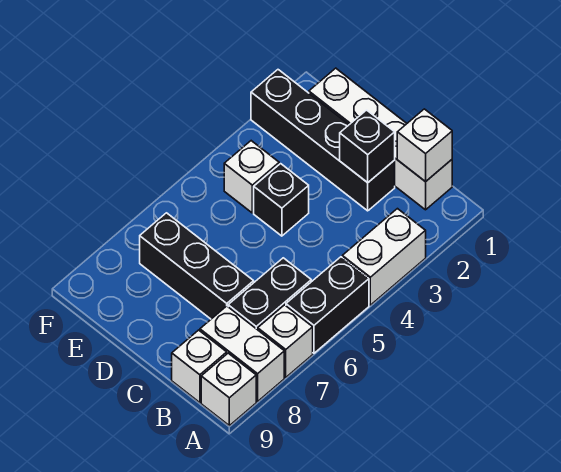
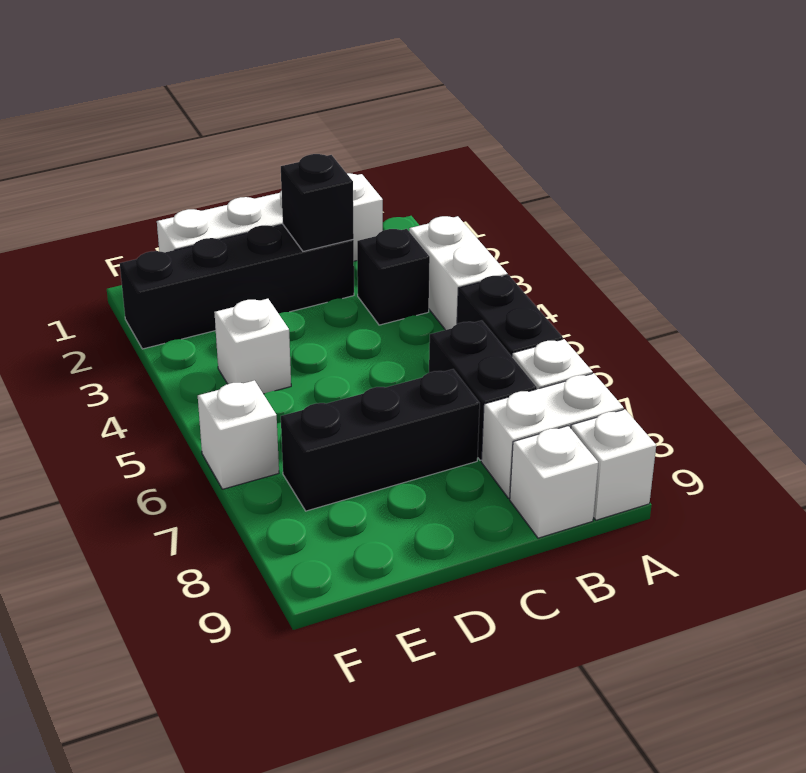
white 1x1 brick [397,109,452,182] -> white 1x1 brick moved to [198,380,279,489]
black 1x1 brick [254,164,309,236] -> black 1x1 brick moved to [357,229,430,325]

